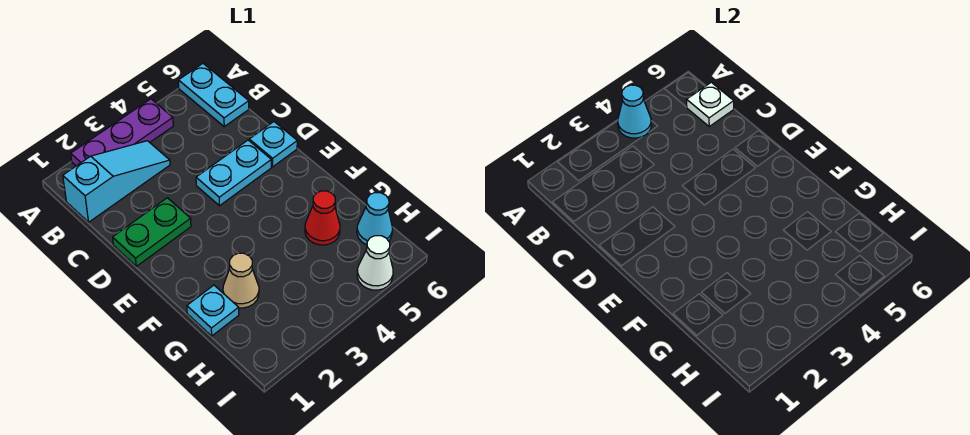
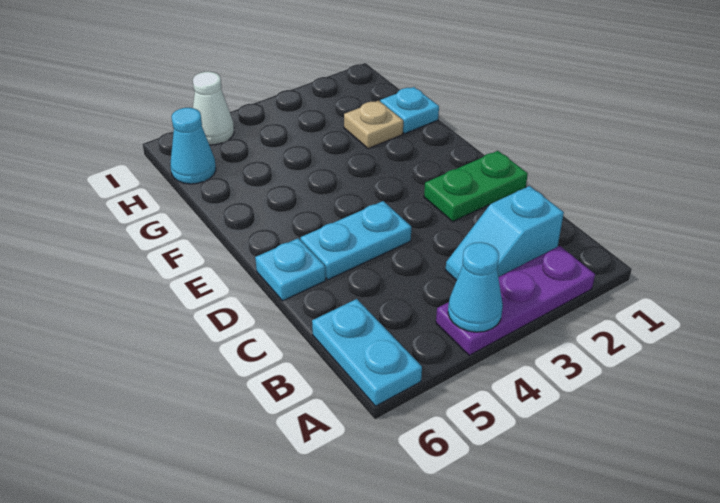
cyan 1x3 slope [63,141,170,222] -> cyan 1x2 slope [446,186,564,280]
white 1x1 plate [687,82,734,126] -> none
tan 1x1 cone [223,253,259,308] -> tan 1x1 plate [344,101,403,149]
red 1x1 cone [305,191,340,245] -> none

